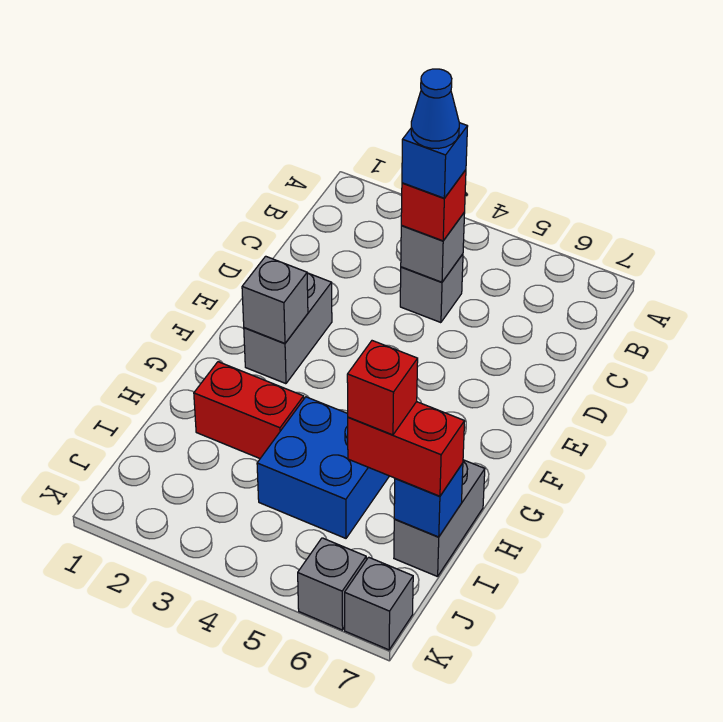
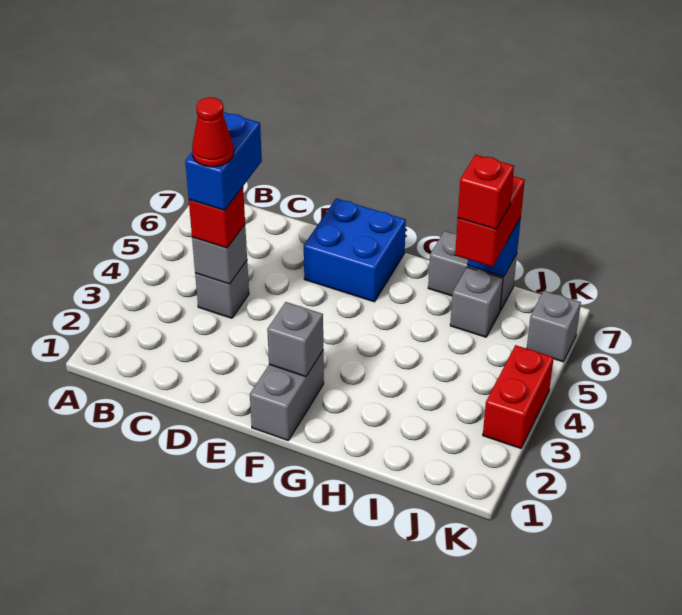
blue 1x1 brick [402,123,468,198] -> blue 1x2 brick [185,112,262,210]
blue 1x1 cone [411,69,459,149] -> red 1x1 cone [192,97,234,167]
grey 1x2 brick [244,273,332,384] -> grey 1x2 brick turned to [250,351,324,440]
red 1x2 brick [194,362,304,458] -> red 1x2 brick moved to [483,345,554,448]
blue 2x2 brick [257,397,389,538] -> blue 2x2 brick moved to [304,199,406,302]
grey 1x1 brick [345,557,413,650] -> grey 1x1 brick moved to [450,267,503,337]

